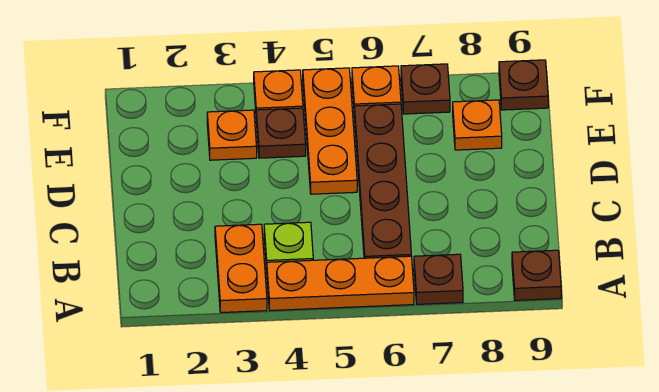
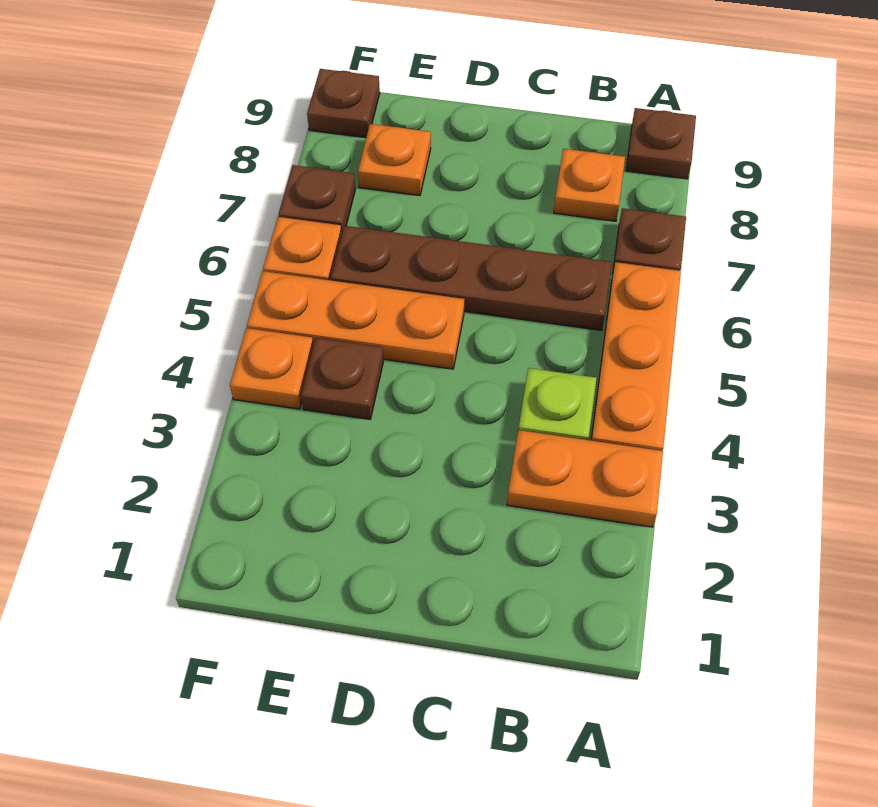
orange 1x1 plate [207,110,257,160] -> orange 1x1 plate moved to [554,149,625,221]

